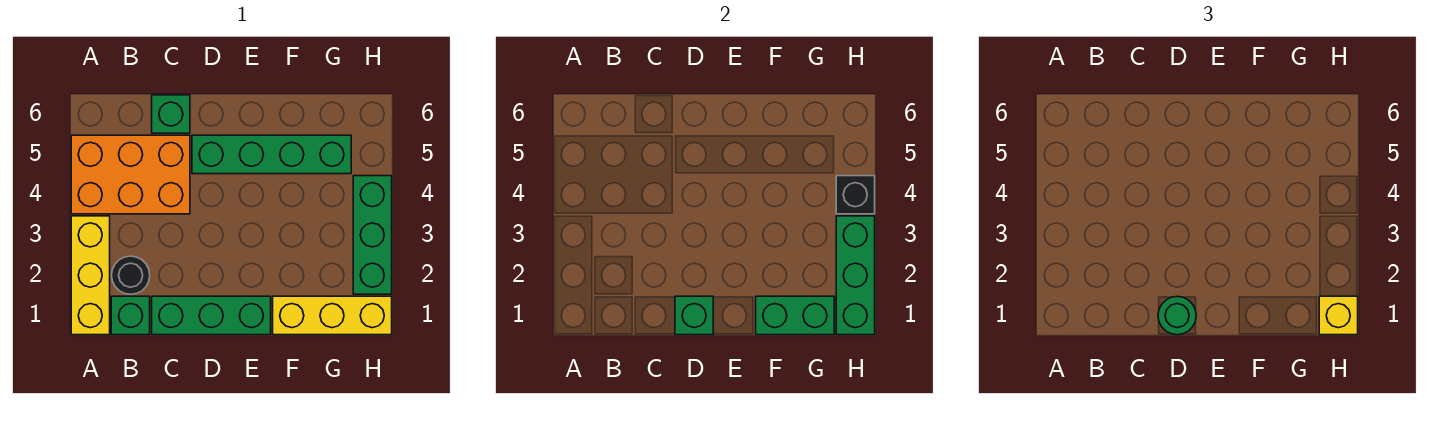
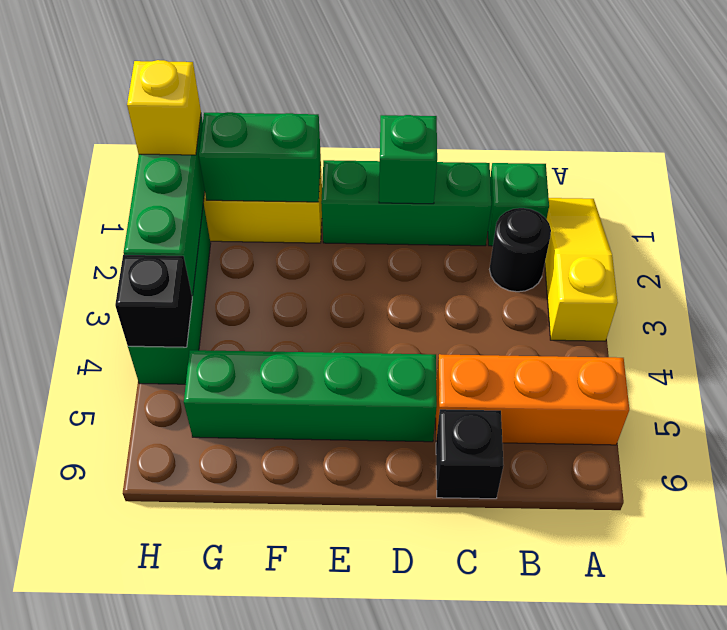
yellow 1x3 brick [71,216,110,335] -> yellow 1x3 slope [545,198,618,341]
orange 2x3 brick [71,135,190,214] -> orange 1x3 brick [436,354,629,445]
green 1x1 brick [152,95,190,133] -> black 1x1 brick [436,409,504,499]
green 1x1 round brick [1158,296,1196,335] -> none

